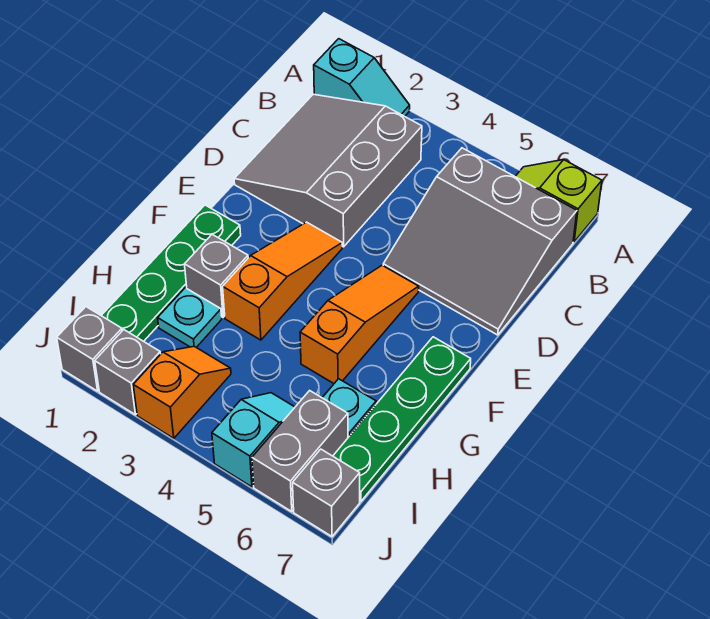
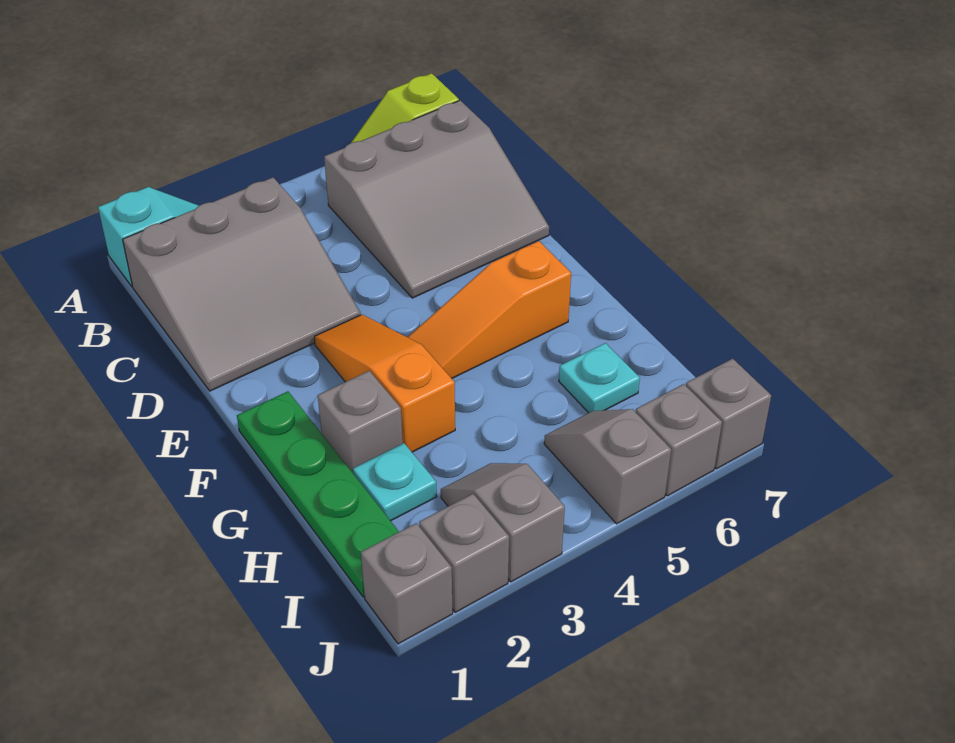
grey 3x3 slope [234,94,422,247] -> grey 3x3 slope turned to [123,177,361,391]
orange 1x3 slope [300,265,419,383] -> orange 1x3 slope turned to [408,241,571,378]
green 1x4 plate [333,337,471,501] -> none
orange 1x2 slope [133,346,231,438] -> grey 1x2 slope [441,463,565,582]
cyan 1x2 slope [212,393,295,487] -> grey 1x2 slope [544,409,671,524]
grey 1x2 brick [252,391,348,511] -> grey 1x1 brick [636,384,722,496]

